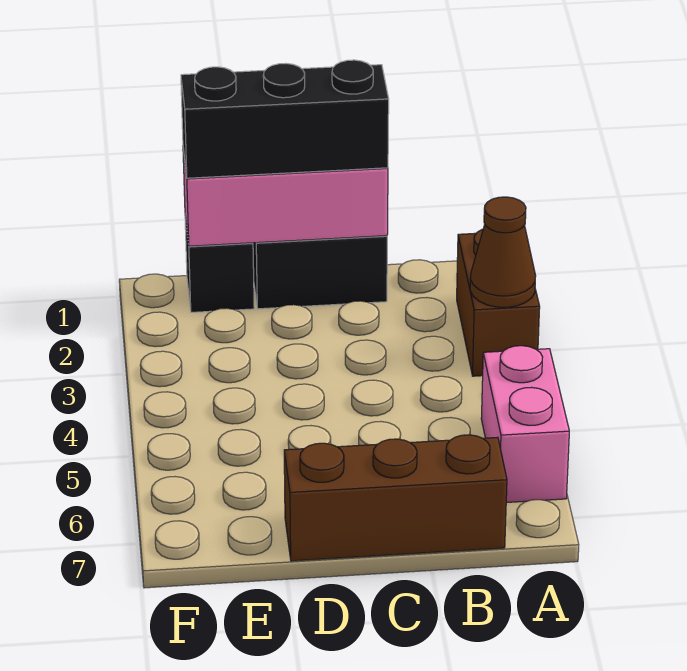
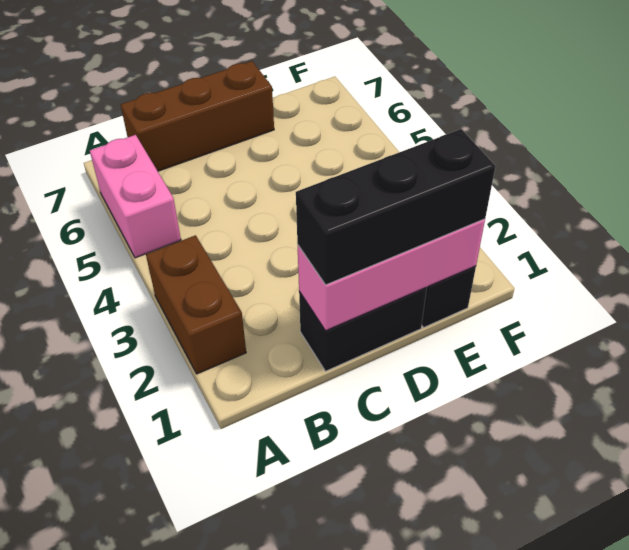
brown 1x1 cone [470,197,536,307] -> none

